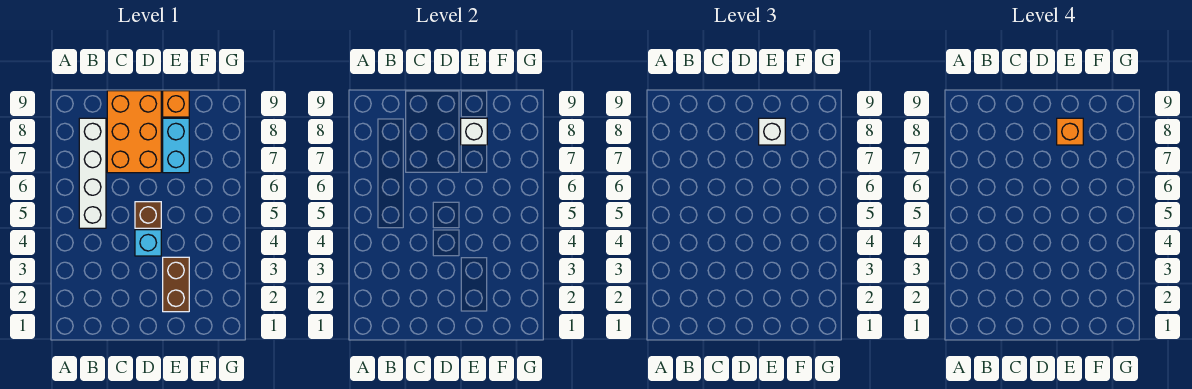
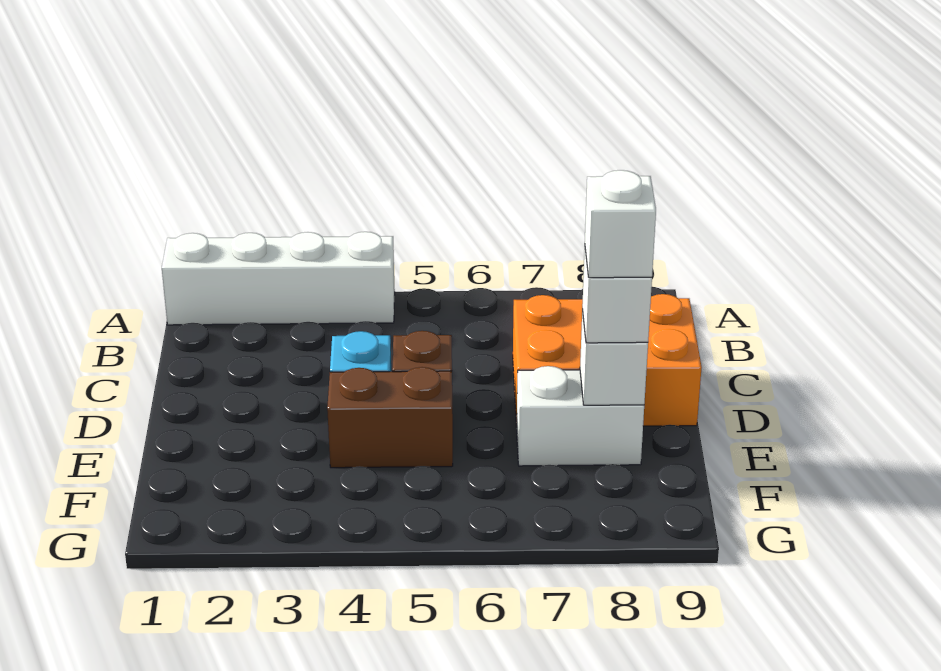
white 1x4 brick [79,118,106,228] -> white 1x4 brick moved to [162,232,395,325]
brown 1x2 brick [163,257,189,312] -> brown 1x2 brick moved to [327,367,453,468]
cyan 1x2 brick [163,118,189,173] -> white 1x2 brick [517,366,644,466]
orange 1x1 brick [1057,118,1083,145] -> white 1x1 brick [585,170,656,278]
orange 1x1 brick [163,91,189,117] -> none

